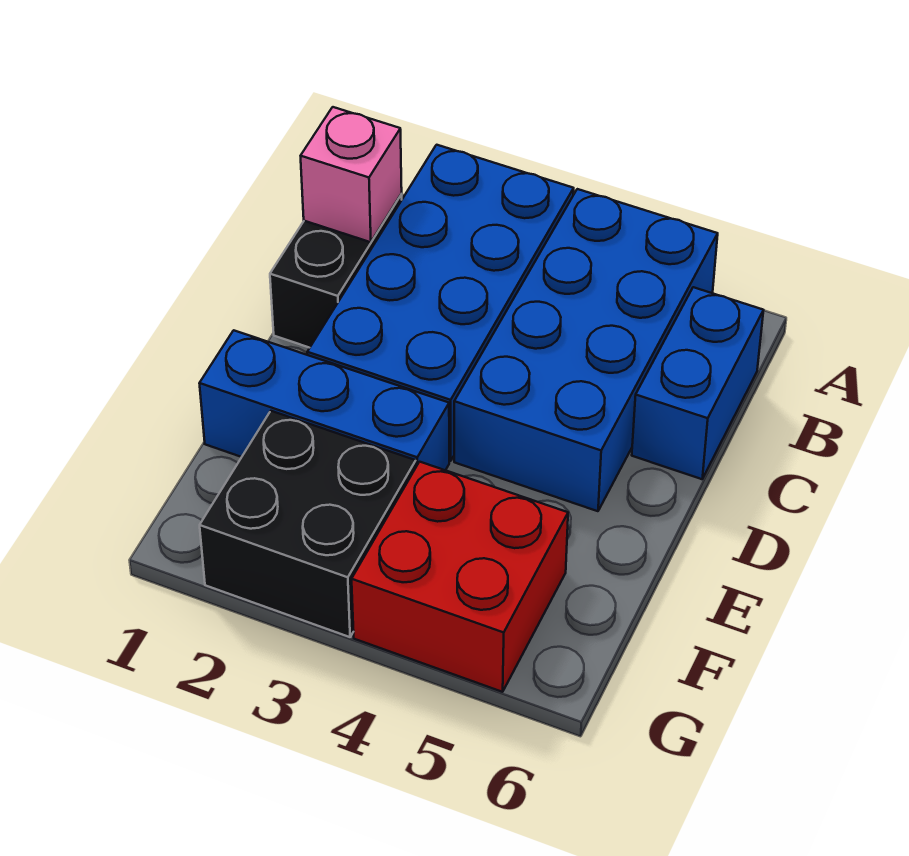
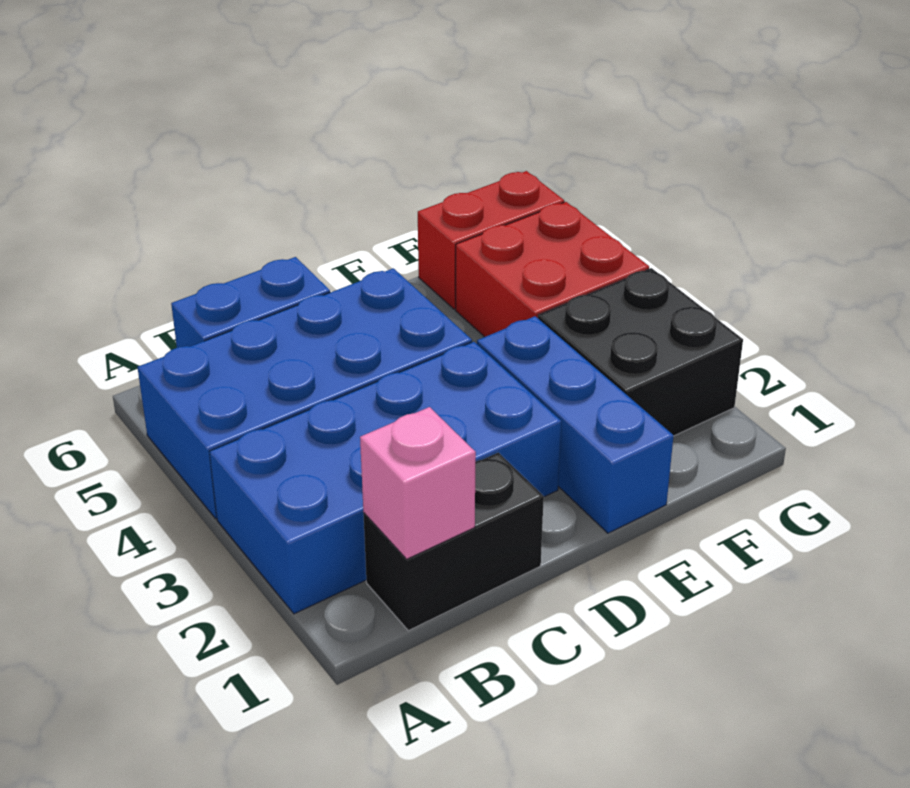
none -> red 1x2 brick [418,171,564,309]

